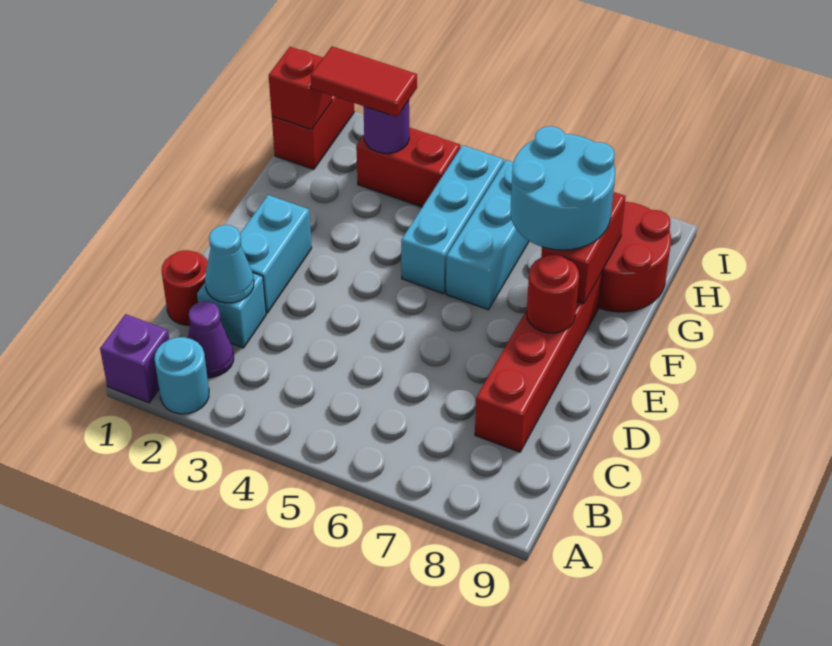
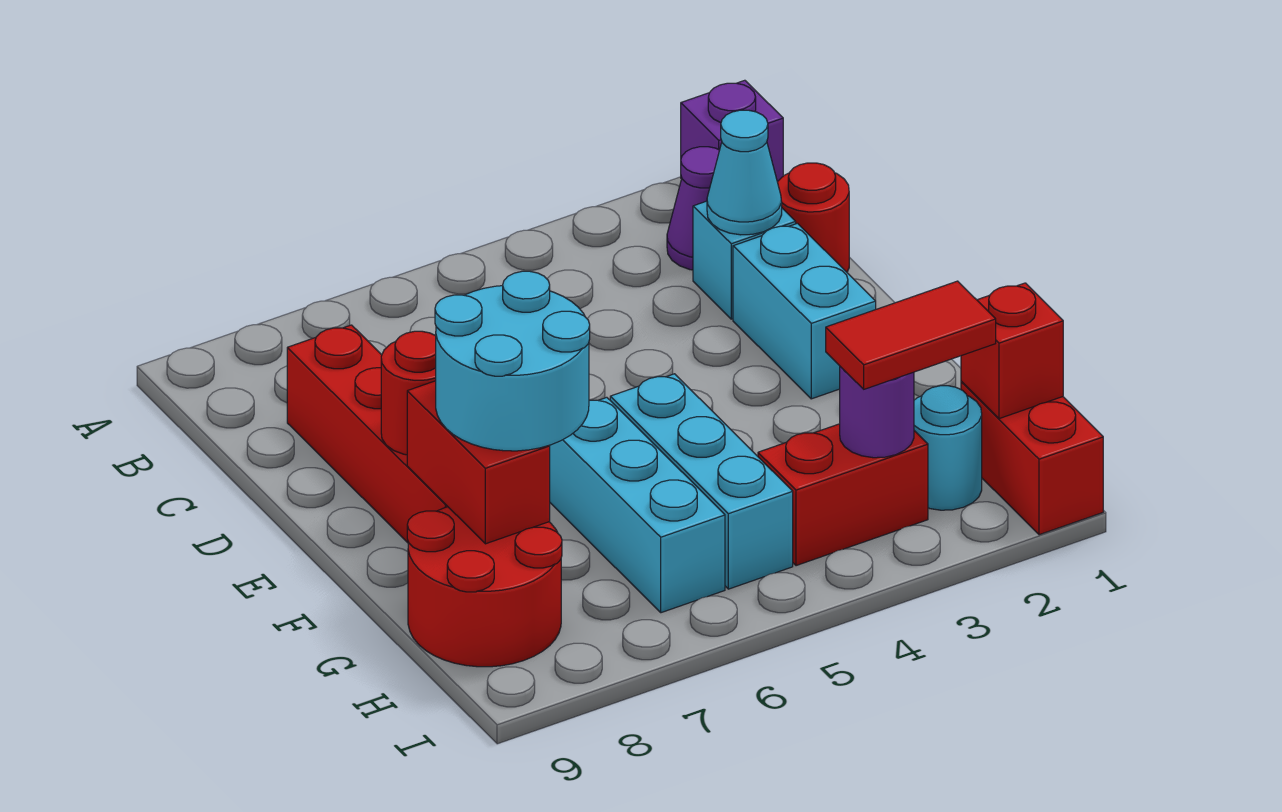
cyan 1x1 round brick [155,337,209,414] -> cyan 1x1 round brick moved to [914,386,982,510]

